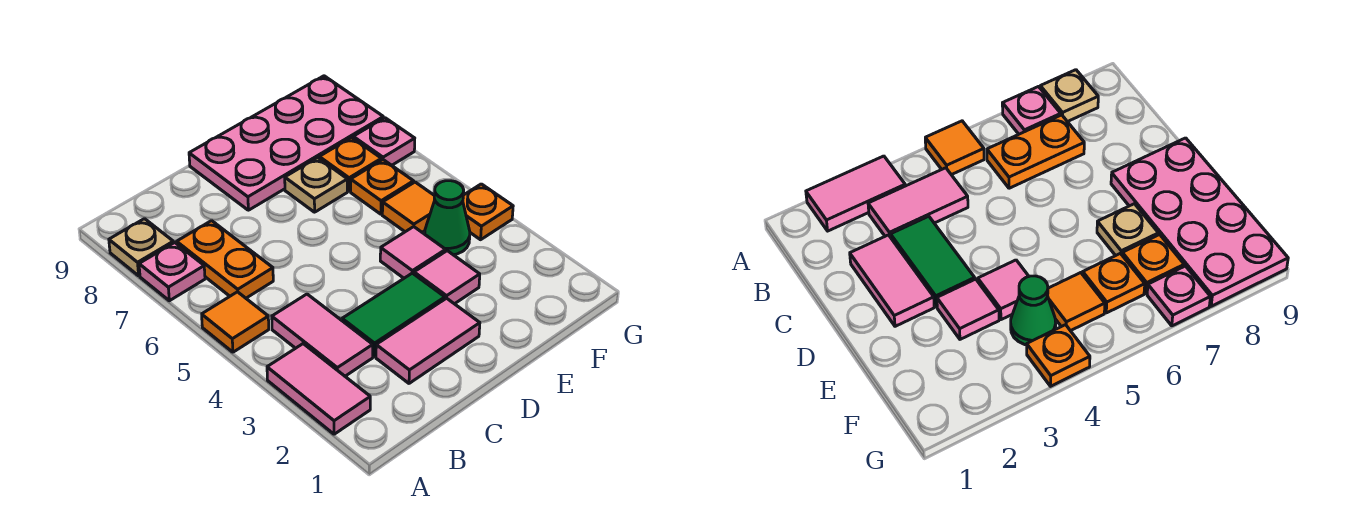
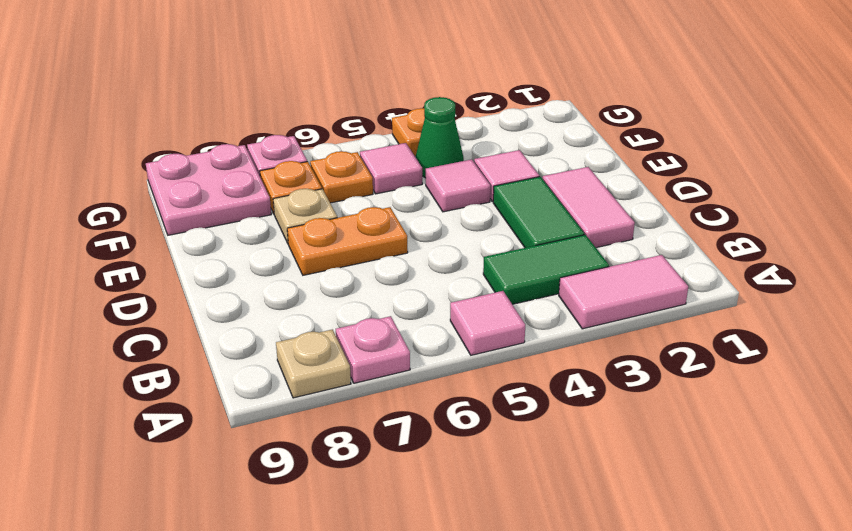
orange 1x1 tile [202,292,269,352] -> pink 1x1 tile [450,291,525,355]
pink 1x2 tile [272,294,373,376] -> green 1x2 tile [483,235,609,304]
orange 1x2 plate [177,221,273,298] -> orange 1x2 plate moved to [287,207,408,275]
pink 2x4 plate [189,76,383,210] -> pink 2x2 plate [146,144,271,235]
orange 1x1 tile [382,182,435,232] -> pink 1x1 tile [360,143,422,194]

